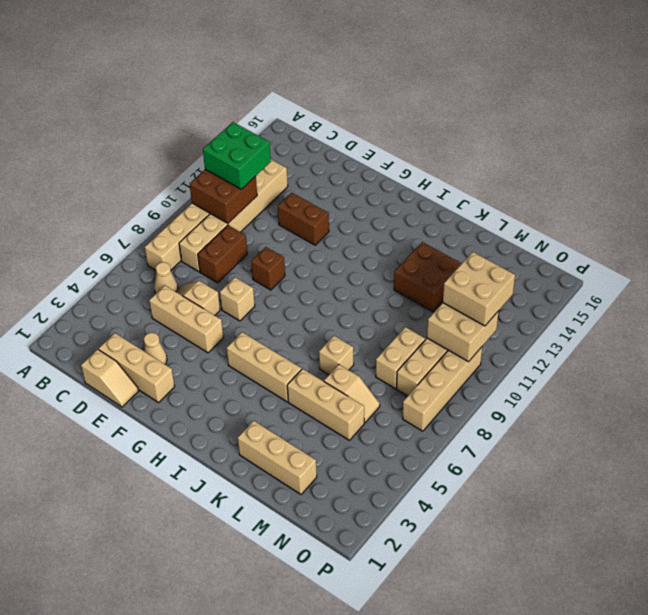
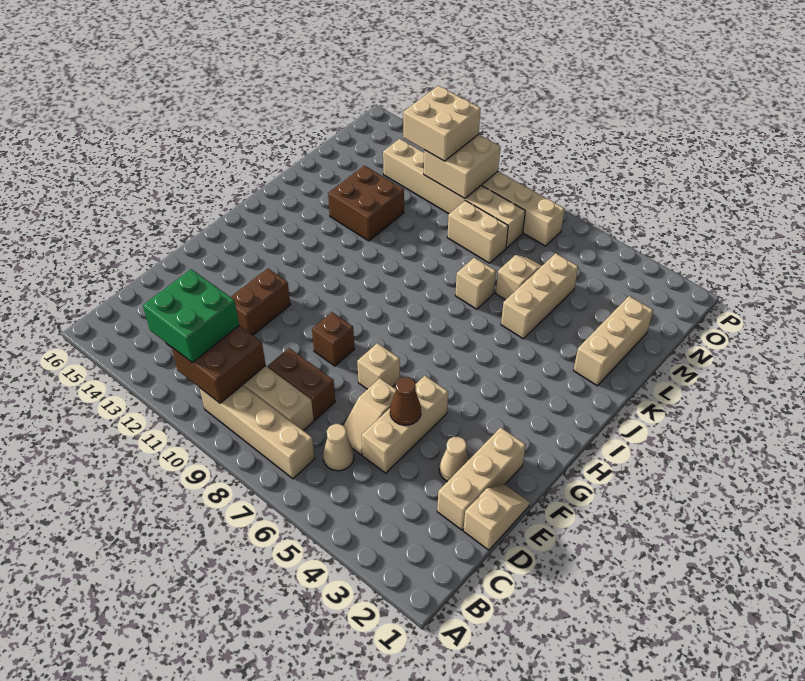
none -> brown 1x1 cone [390,377,421,425]
tan 1x3 brick [227,332,302,402] -> none

